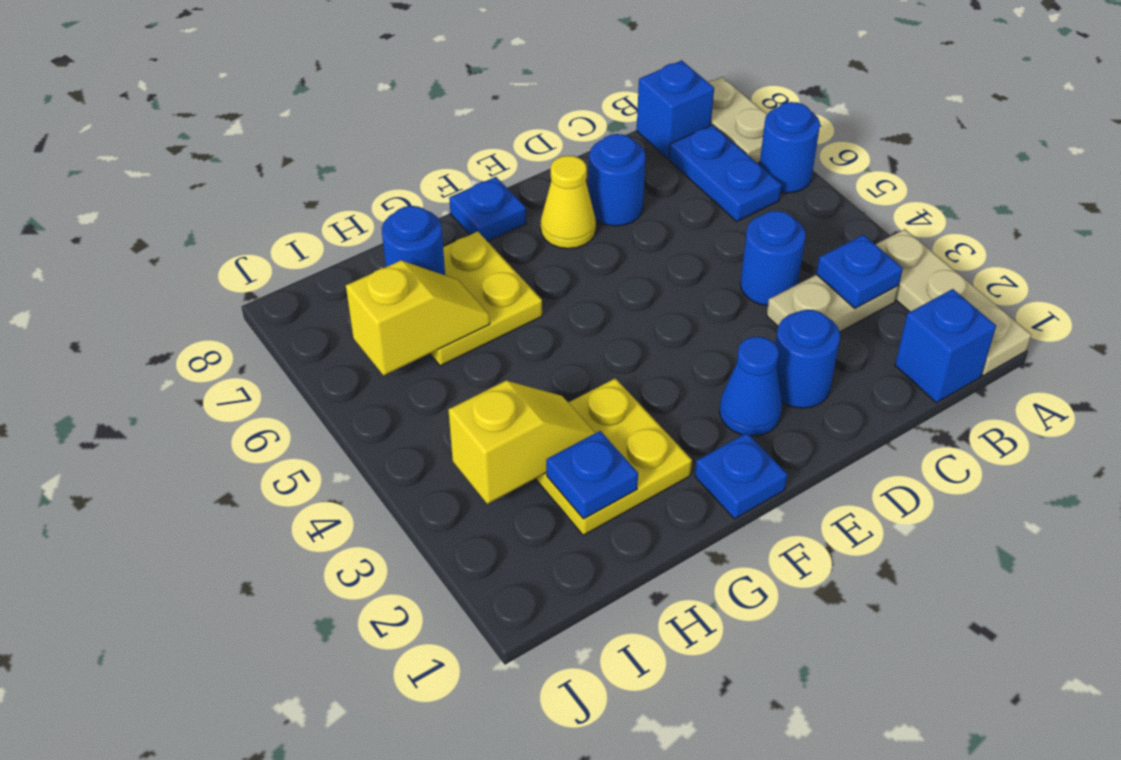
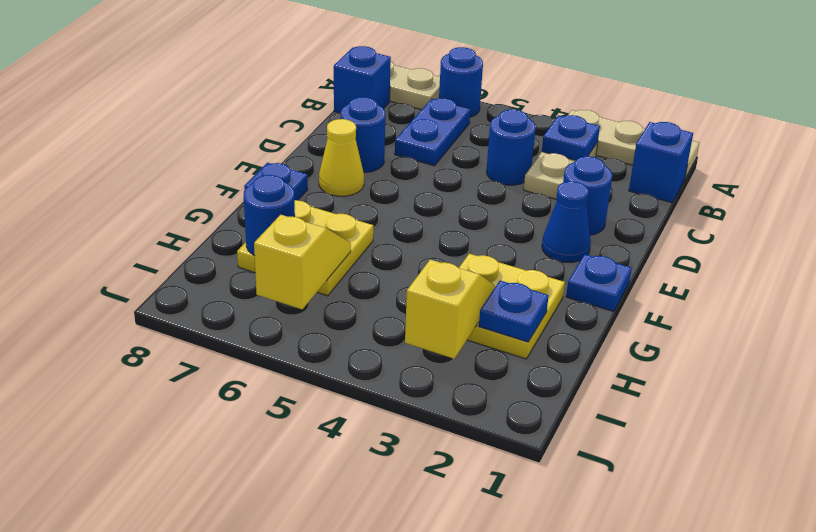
blue 1x2 plate [669,125,781,221] -> blue 1x2 plate turned to [395,98,470,166]

